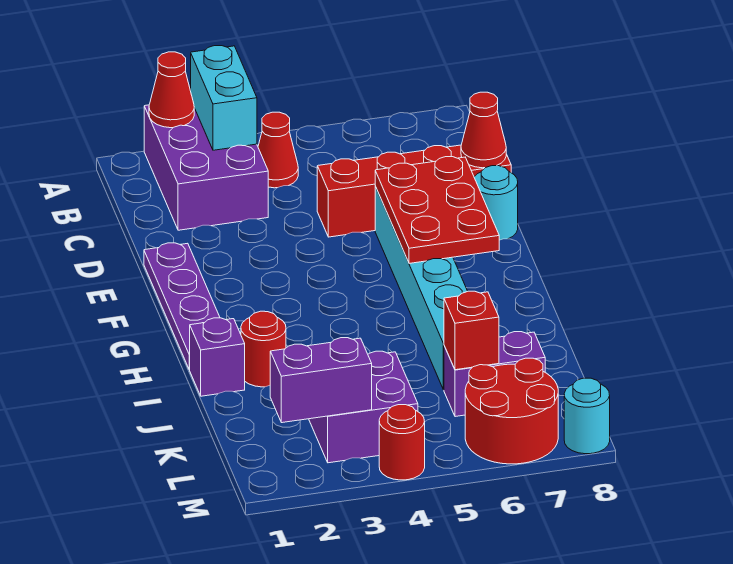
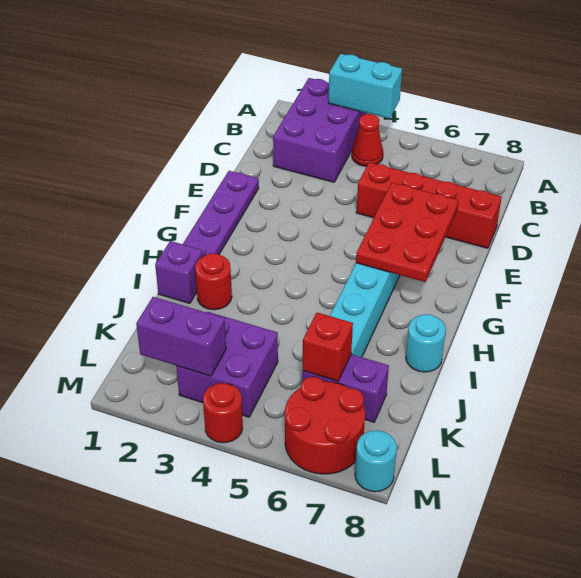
red 1x1 cone [149,52,194,128] -> none
cyan 1x2 brick [191,46,257,150] -> cyan 1x2 brick turned to [329,54,402,119]
red 1x1 cone [461,92,506,168] -> none
cyan 1x1 round brick [474,166,518,240] -> cyan 1x1 round brick moved to [406,314,446,372]

